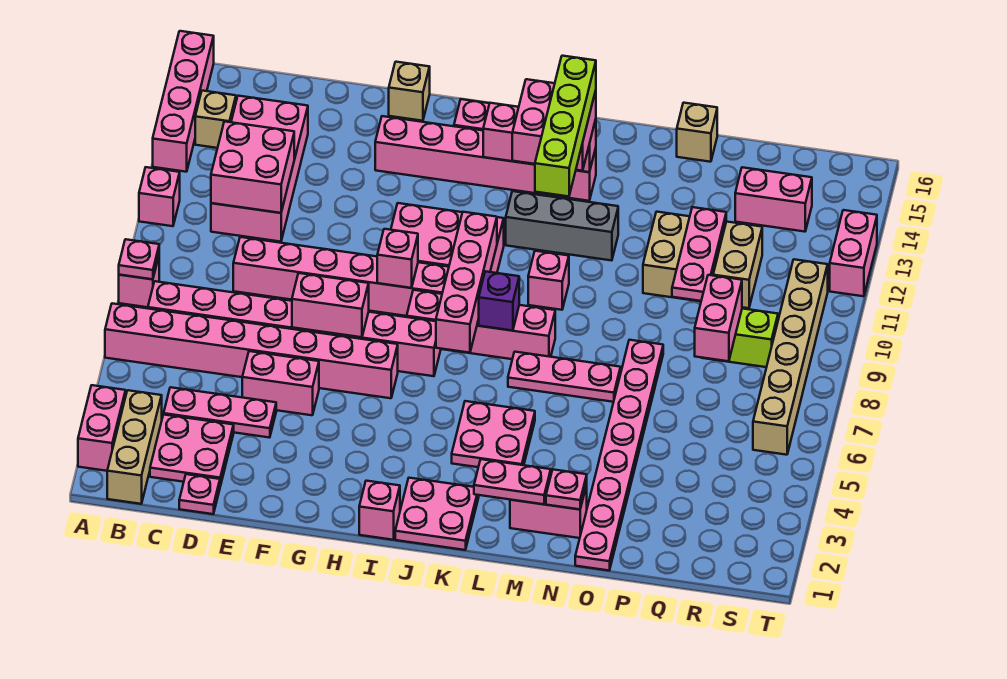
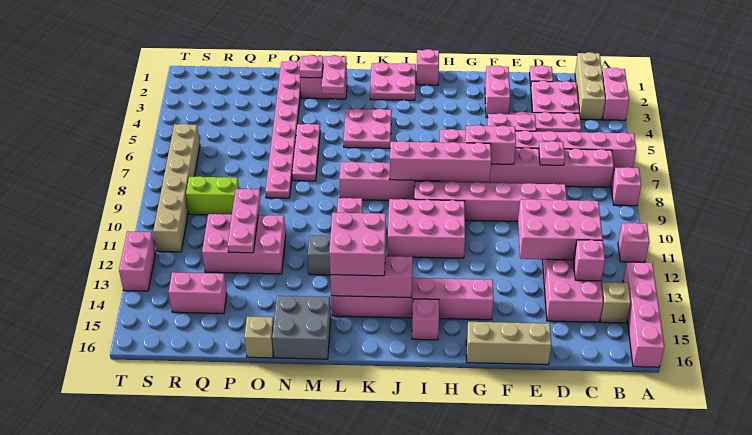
pink 1x1 plate [119,239,159,279] -> pink 1x1 plate moved to [539,141,565,165]
pink 2x2 brick [211,121,294,213] -> pink 2x3 brick [518,199,603,260]
tan 1x1 brick [389,62,430,121] -> tan 1x3 brick [466,322,551,365]
pink 1x1 brick [377,229,418,288] -> pink 1x1 brick moved to [574,240,605,281]
pink 1x4 brick [436,212,497,353] -> pink 1x4 brick turned to [390,141,491,182]
purple 1x1 brick [479,271,519,331] -> none
pink 1x2 plate [474,459,551,504] -> pink 1x2 plate turned to [322,56,347,94]
pink 1x3 plate [508,352,621,402] -> pink 1x3 plate turned to [292,124,320,181]
lime 1x4 brick [535,56,596,196] -> none
none -> grey 2x2 brick [272,296,331,359]
tan 2x3 brick [643,212,762,308] -> pink 2x3 brick [202,214,286,274]
pink 1x2 brick [695,275,742,361] -> pink 1x2 brick moved to [485,66,510,118]

